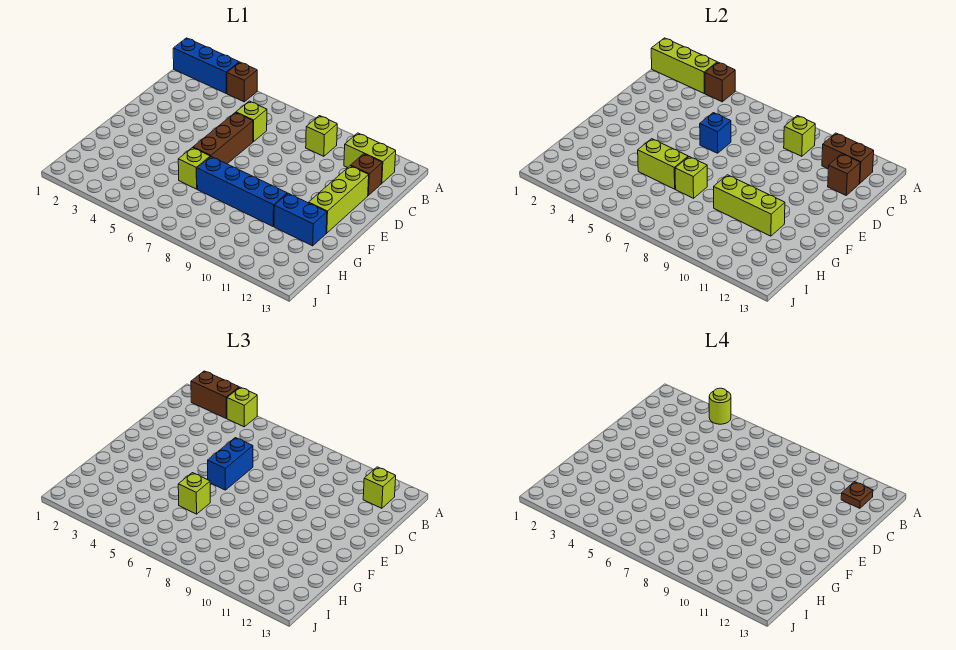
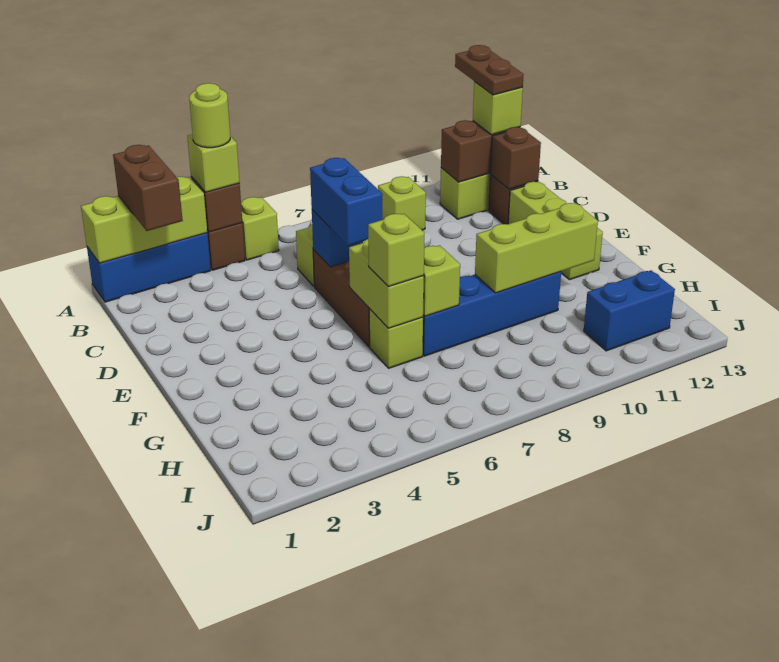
brown 1x2 brick [191,371,239,418] -> brown 1x2 brick turned to [113,145,183,231]
lime 1x1 brick [784,116,815,156] -> lime 1x1 brick moved to [241,197,279,260]
brown 1x1 plate [841,482,873,508] -> brown 1x2 plate [455,45,524,95]
lime 1x2 brick [638,139,688,189] -> lime 1x2 brick turned to [349,239,424,328]
blue 1x2 brick [274,193,327,246] -> blue 1x2 brick moved to [584,270,675,351]

